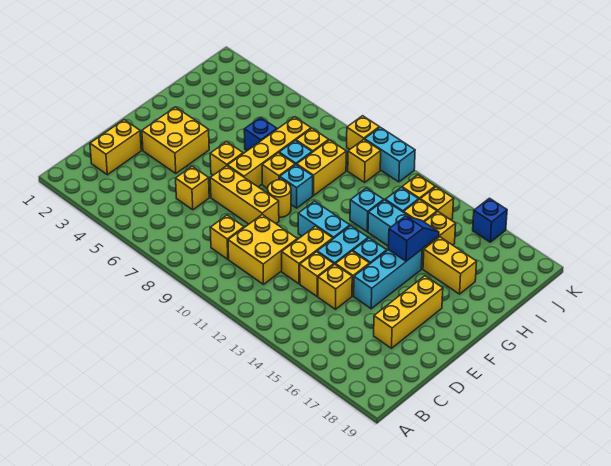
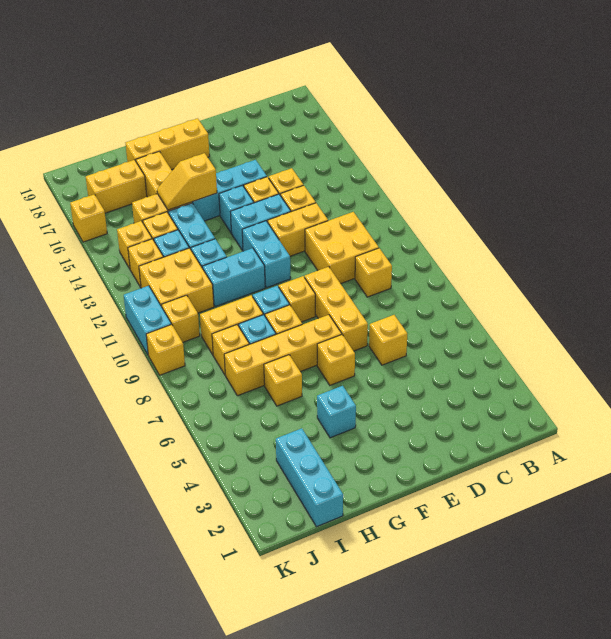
yellow 1x2 brick [90,120,141,175] -> yellow 1x2 brick moved to [86,160,147,213]
yellow 1x3 brick [374,276,443,348] -> yellow 1x3 brick moved to [126,118,210,170]
yellow 2x2 brick [142,107,209,174] -> yellow 2x2 brick moved to [139,248,214,313]
yellow 1x1 round brick [268,180,291,217] -> yellow 1x1 brick [279,276,316,322]
none -> cyan 1x1 brick [317,386,356,438]
none -> cyan 1x2 brick [203,248,265,307]
blue 1x2 slope [388,216,439,261] -> yellow 1x2 slope [157,153,217,210]
blue 1x1 brick [244,117,277,151] -> yellow 1x1 brick [264,355,302,406]
none -> cyan 1x3 brick [276,428,343,527]
blue 1x1 brick [473,198,507,242] -> yellow 1x1 brick [70,194,107,242]

